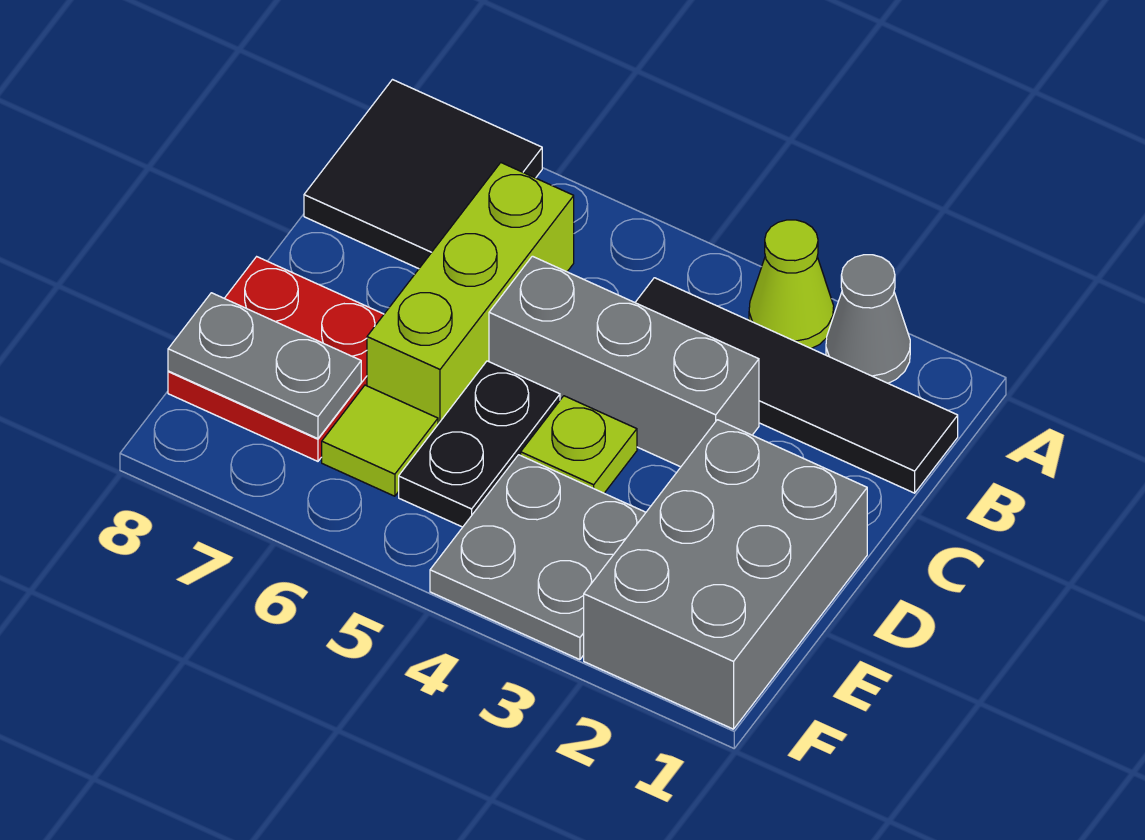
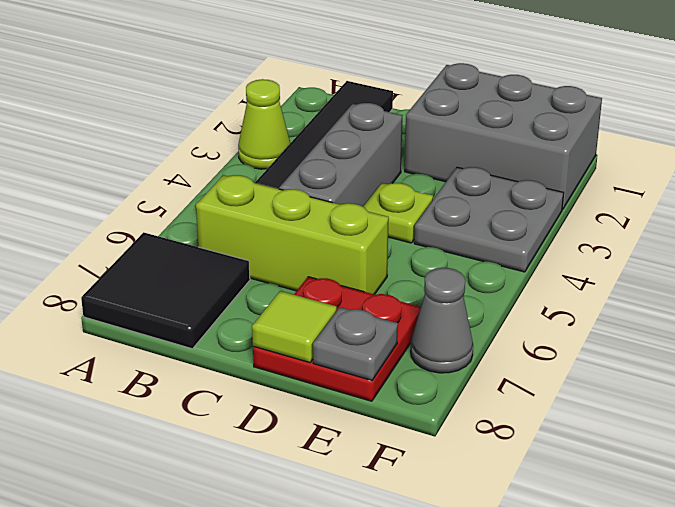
grey 1x1 cone [826,255,910,383] -> grey 1x1 cone moved to [411,268,473,373]
black 1x2 plate [399,361,560,527] -> none
lime 1x1 tile [322,385,438,496] -> lime 1x1 tile moved to [252,291,337,362]
grey 1x2 plate [168,293,361,439] -> grey 1x1 plate [313,307,398,380]

